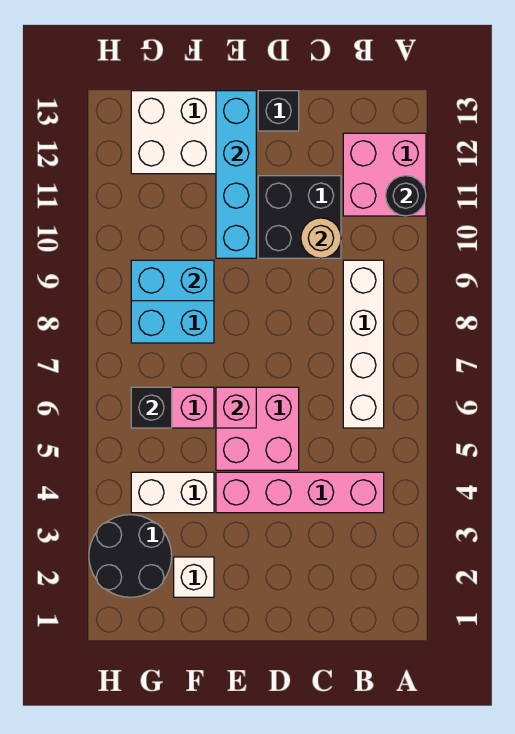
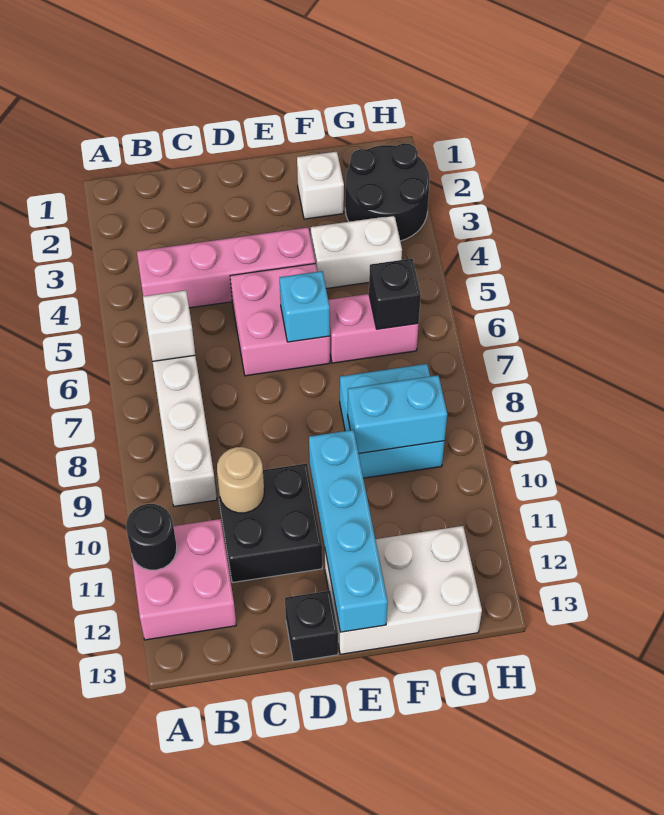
none -> white 1x1 brick [143,290,195,361]
pink 1x1 brick [216,387,256,428] -> cyan 1x1 brick [280,271,330,342]

